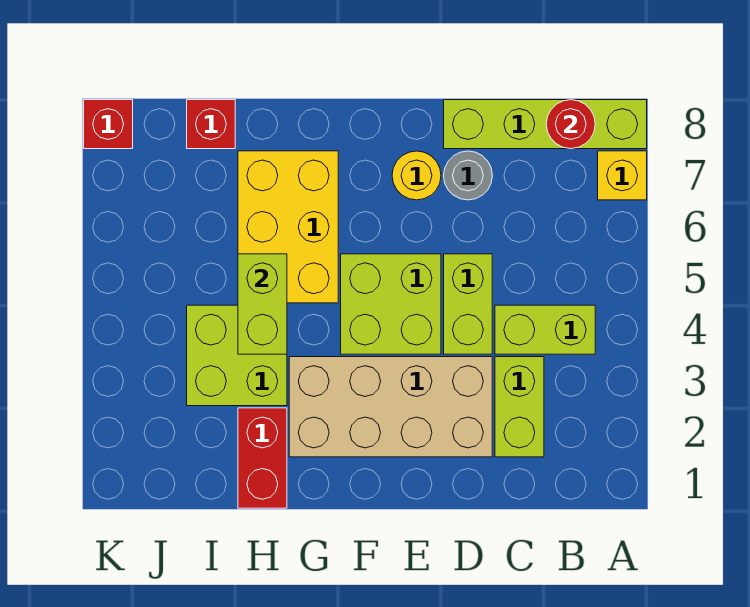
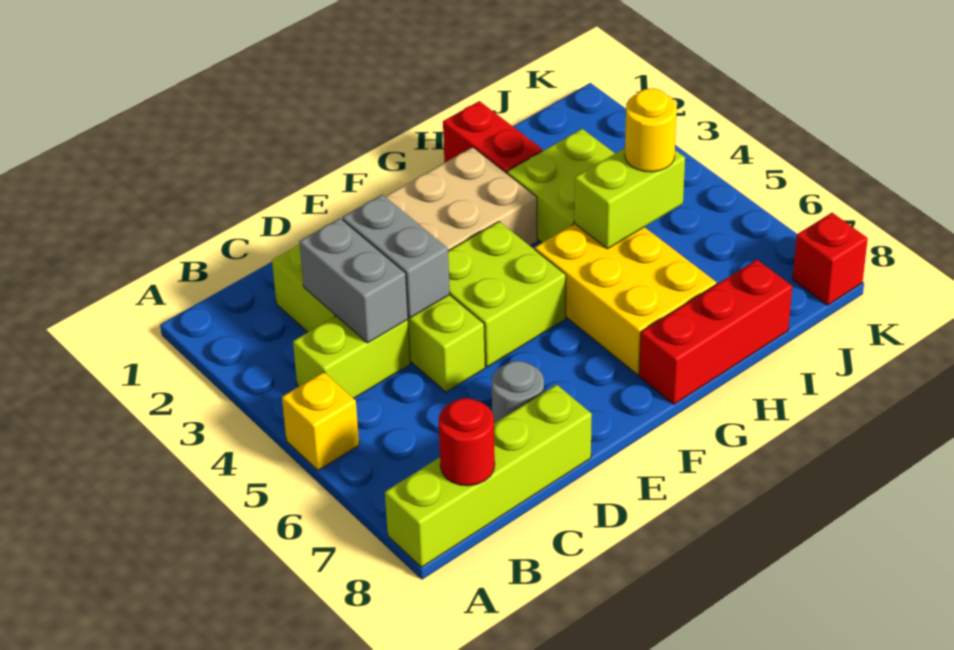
yellow 1x1 brick [598,151,647,200] -> yellow 1x1 brick moved to [282,372,359,470]
none -> grey 1x2 brick [299,218,408,343]
none -> grey 1x2 brick [342,194,450,318]
yellow 1x1 round brick [392,151,441,200] -> yellow 1x1 round brick moved to [625,88,677,172]
lime 1x2 brick [238,254,287,354] -> lime 1x2 brick turned to [574,148,685,249]
red 1x1 brick [187,100,235,149] -> red 1x3 brick [639,260,792,404]

